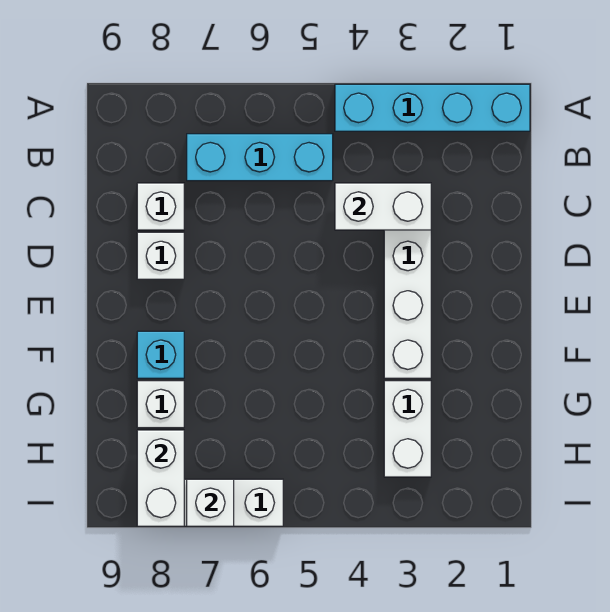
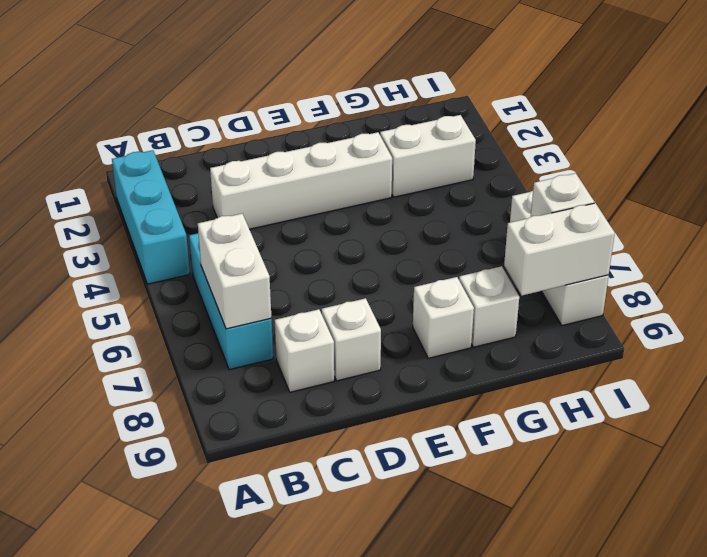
cyan 1x4 brick [335,84,530,131] -> cyan 1x3 brick [112,150,190,284]
white 1x2 brick [335,183,431,230] -> white 1x2 brick moved to [198,214,271,329]
cyan 1x1 brick [137,331,184,378] -> white 1x1 brick [413,277,474,358]

